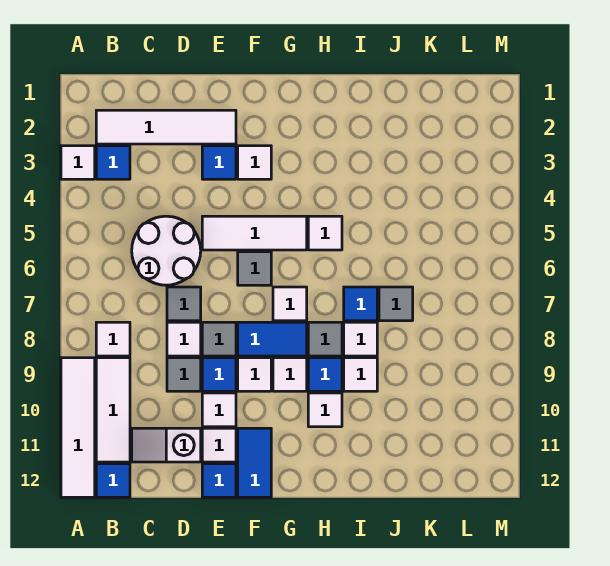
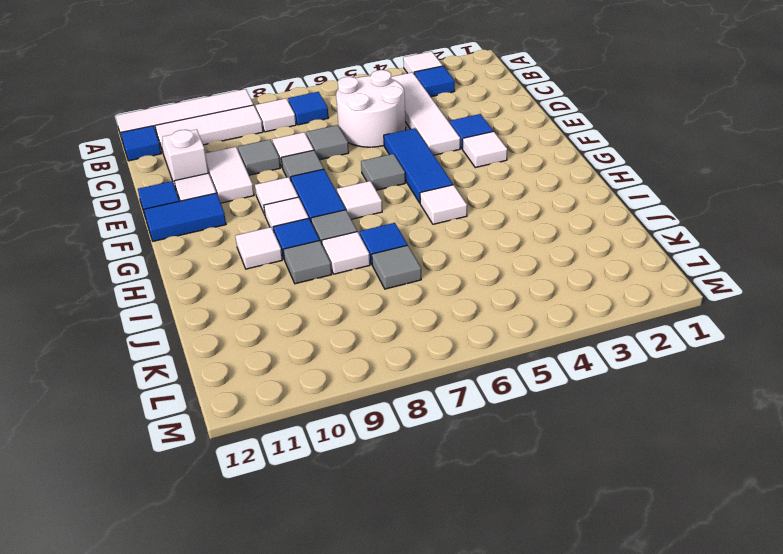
white 1x4 tile [96,110,236,144] -> white 1x4 tile moved to [391,72,460,155]
white 1x3 tile [202,216,307,250] -> blue 1x3 tile [384,128,453,203]
blue 1x1 tile [202,358,236,391] -> blue 1x1 tile moved to [288,92,329,125]
white 1x1 tile [202,393,236,427] -> white 1x2 tile [205,147,254,203]
white 1x1 tile [344,358,377,391] -> grey 1x1 tile [283,240,332,284]

